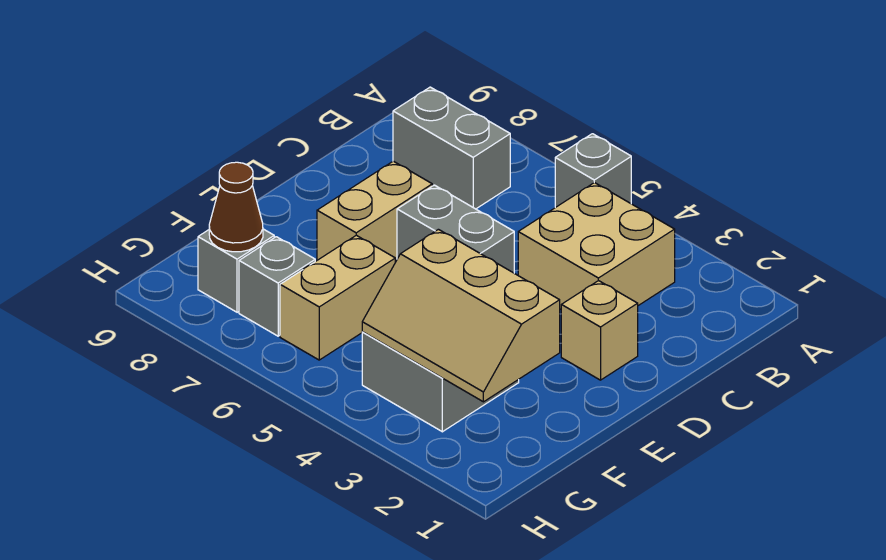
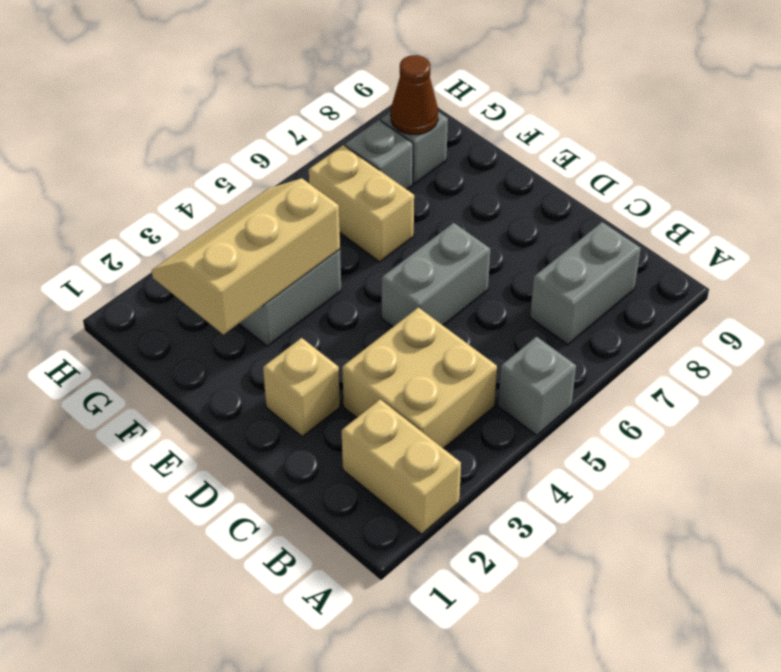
tan 1x2 brick [317,161,432,261] -> tan 1x2 brick moved to [342,399,461,534]

